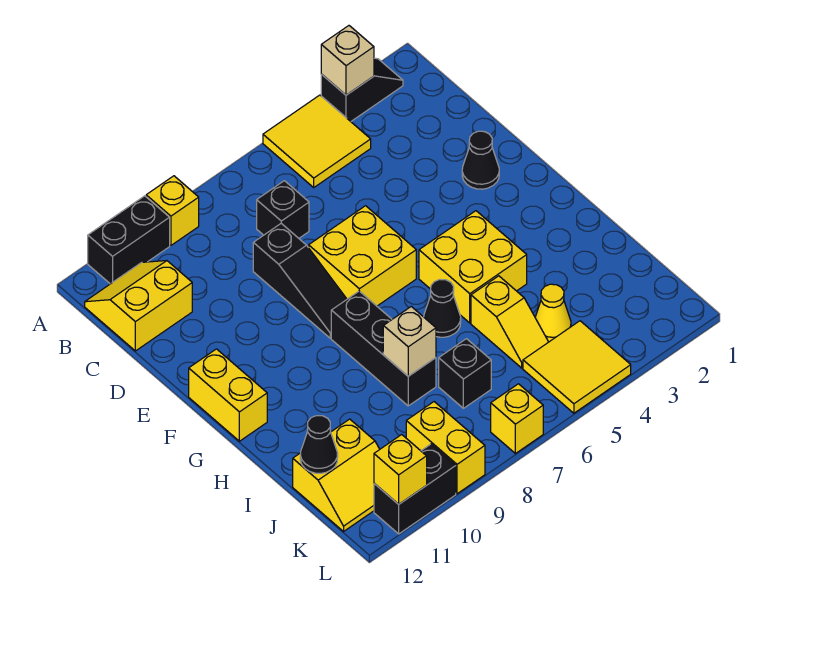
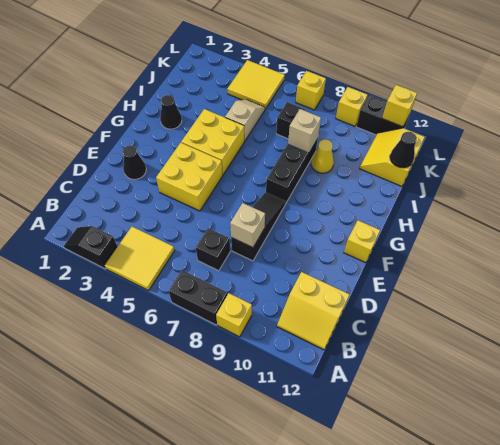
tan 1x1 brick [321,26,374,95] -> tan 1x1 brick moved to [230,203,265,248]
black 1x2 brick [88,196,170,284] -> black 1x2 brick moved to [169,270,228,325]
yellow 2x2 brick [309,206,416,306] -> yellow 2x2 brick moved to [156,143,223,211]
yellow 1x2 brick [189,349,267,441] -> yellow 1x1 brick [344,220,380,263]
black 1x1 cone [424,280,461,337] -> black 1x1 cone moved to [160,95,182,129]
yellow 1x2 slope [471,276,548,368] -> tan 1x2 slope [225,100,265,141]
yellow 1x1 cone [535,284,571,342] -> yellow 1x1 cone moved to [311,139,334,173]
yellow 2x2 slope [293,419,380,531] -> yellow 2x2 slope turned to [360,128,425,186]
yellow 1x2 brick [406,402,485,494] -> yellow 1x1 brick [336,87,367,126]

